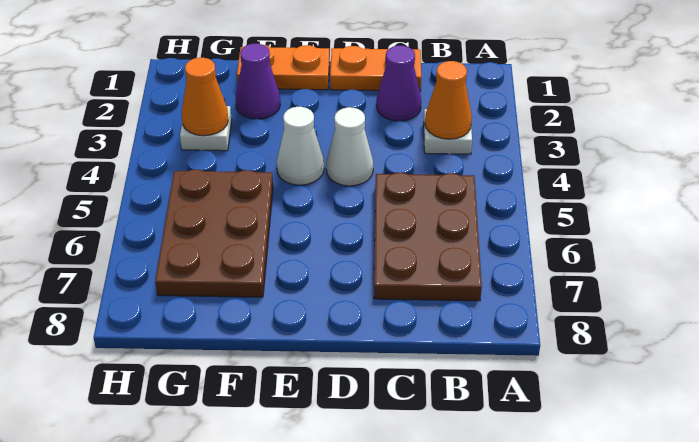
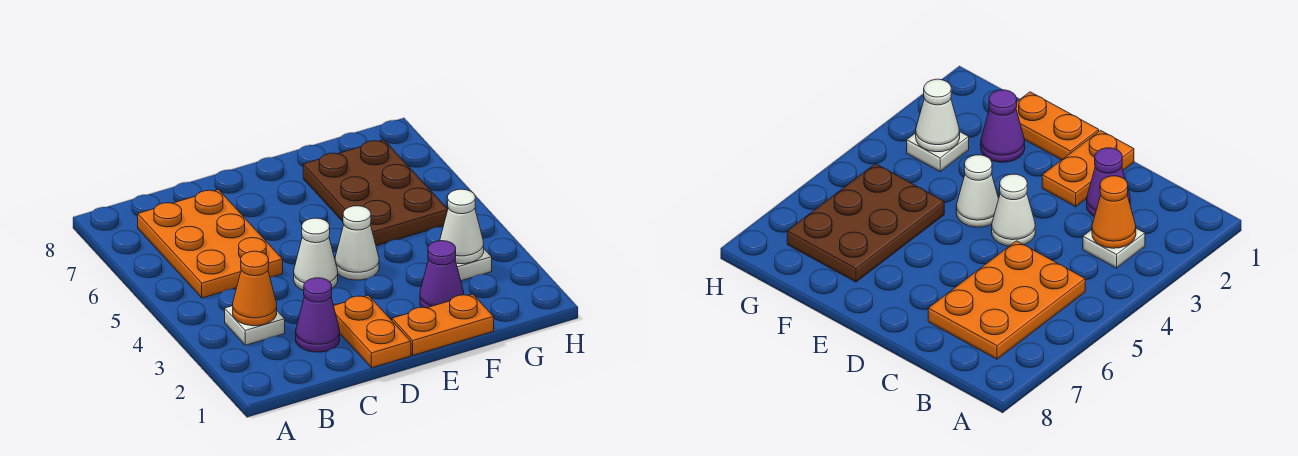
brown 2x3 plate [374,173,482,301] -> orange 2x3 plate [138,189,283,298]
orange 1x2 plate [330,46,421,91] -> orange 1x2 plate turned to [334,295,411,368]
orange 1x1 cone [182,58,228,136] -> white 1x1 cone [440,189,484,264]

